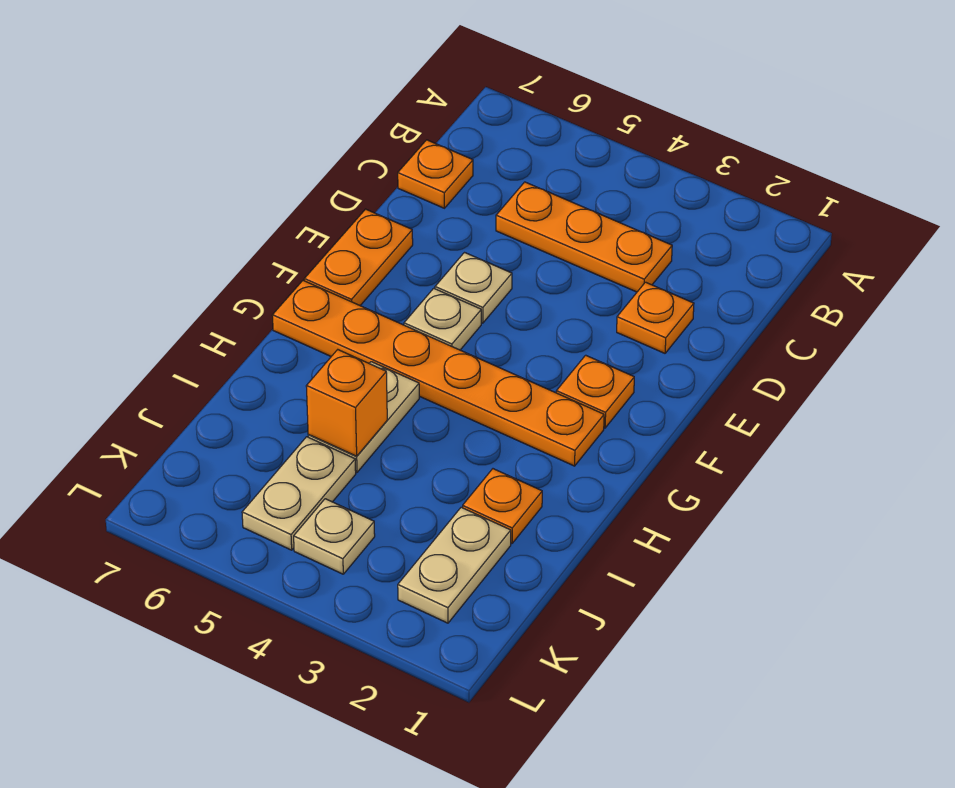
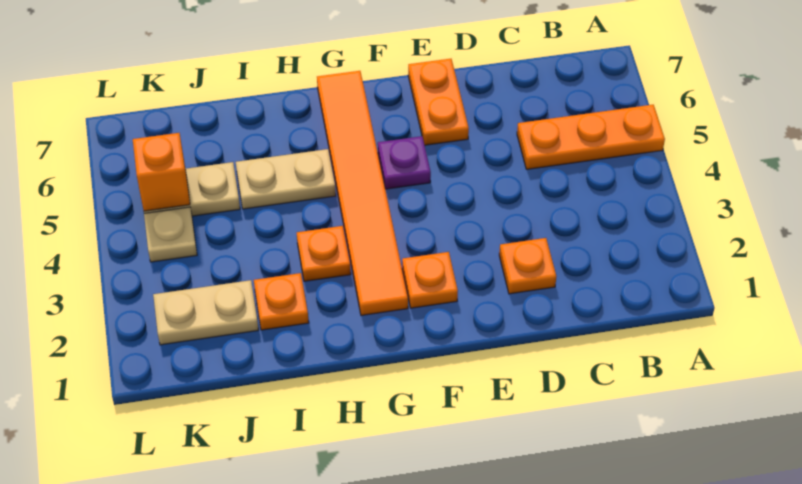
orange 1x3 plate [496,182,672,292] -> orange 1x3 plate turned to [517,105,665,169]
orange 1x1 plate [398,140,473,208] -> orange 1x1 plate moved to [297,226,351,281]
tan 1x1 plate [435,253,512,323] -> none
orange 1x2 plate [304,209,413,305] -> orange 1x2 plate turned to [408,59,469,145]
tan 1x1 plate [404,288,481,350] -> purple 1x1 plate [378,136,431,189]
orange 1x6 plate [272,281,604,466] -> orange 1x6 tile [317,71,408,315]
orange 1x1 brick [306,350,387,456] -> orange 1x1 brick moved to [133,133,190,211]

